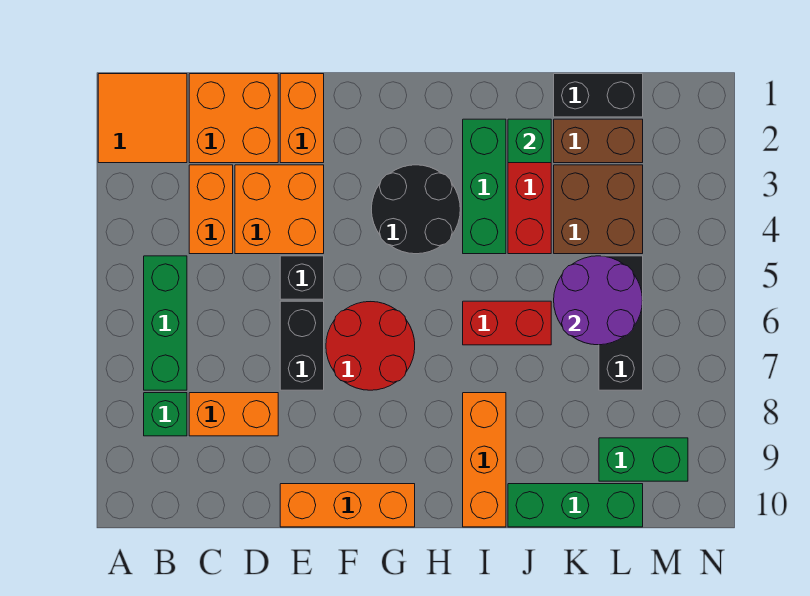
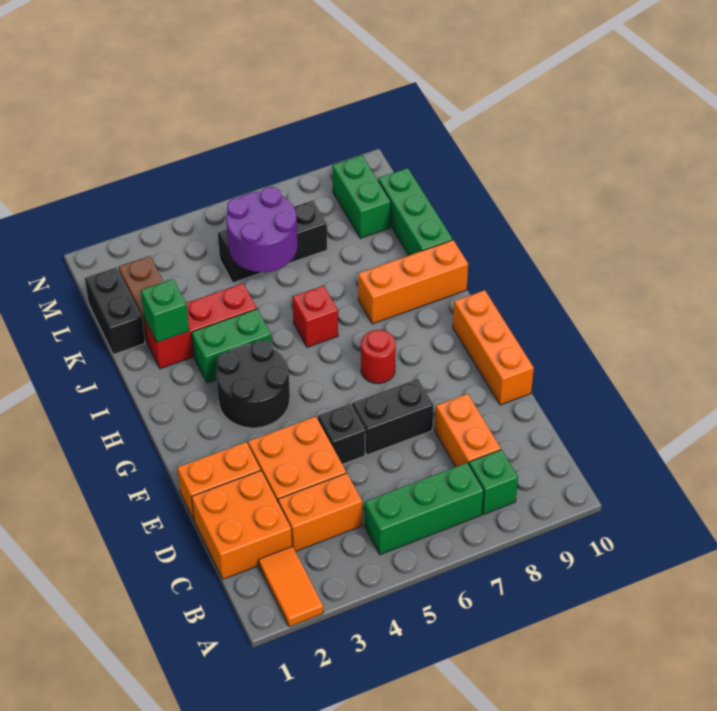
orange 2x2 tile [98,74,187,163] -> orange 1x2 tile [259,547,323,627]
red 2x2 round brick [326,302,415,390] -> red 1x1 round brick [361,330,396,384]
green 1x3 brick [463,119,506,254] -> green 1x2 brick [192,309,271,383]
red 1x2 brick [463,301,551,345] -> red 1x1 brick [292,286,338,347]
brown 2x2 brick [554,165,643,254] -> none

